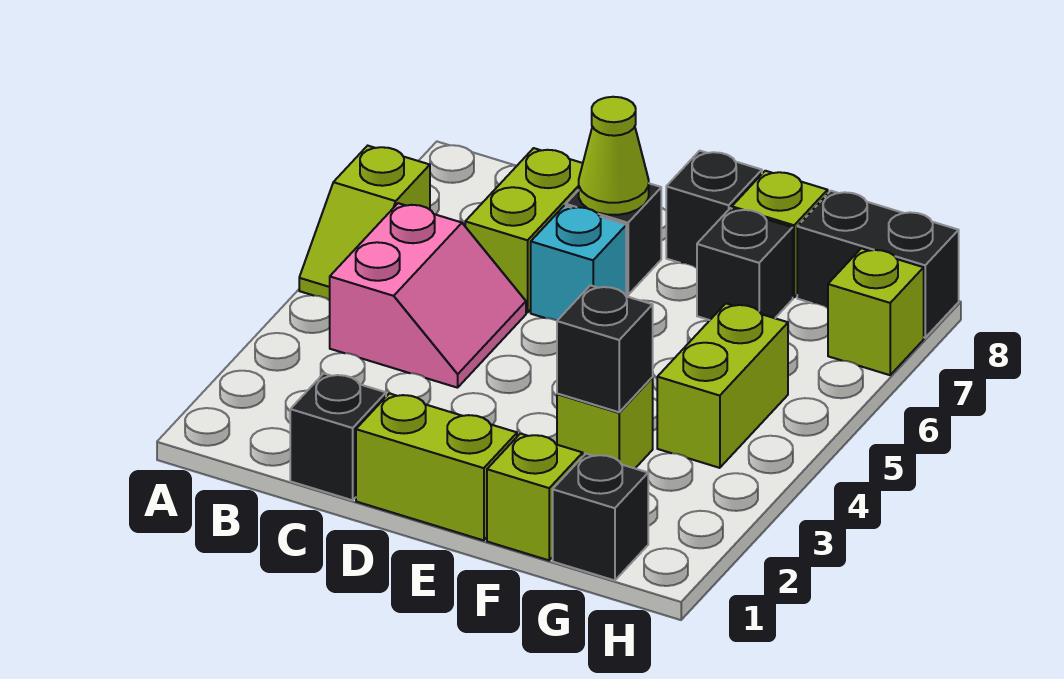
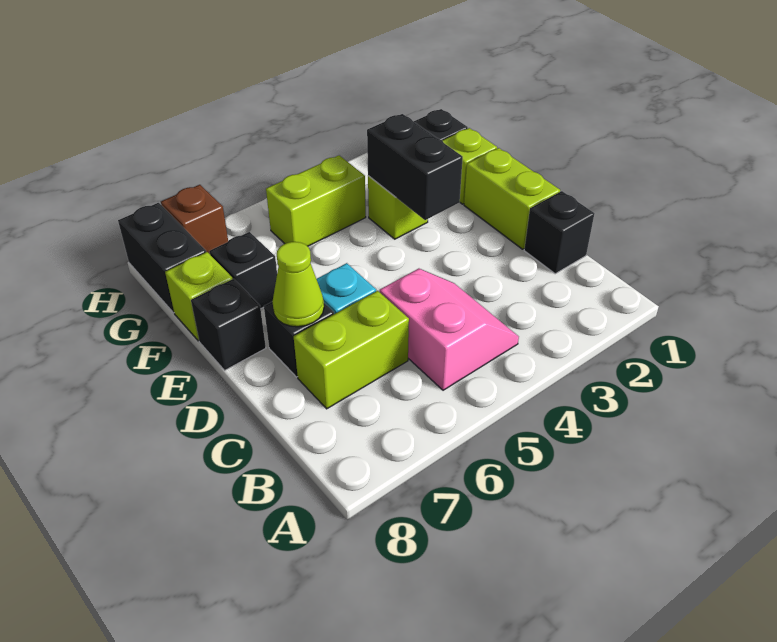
lime 1x2 slope [299,146,430,300] -> none
pink 2x2 slope [330,203,526,388] -> pink 2x2 slope turned to [380,269,519,390]
black 1x1 brick [557,285,653,412] -> black 1x2 brick [367,114,463,220]
lime 1x1 brick [828,248,924,375] -> brown 1x1 brick [161,185,228,254]

